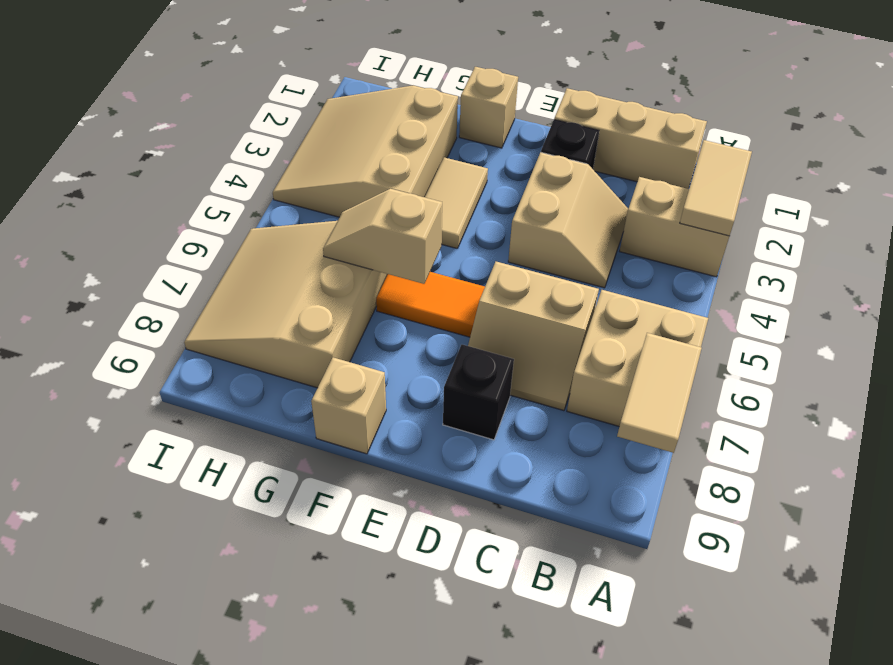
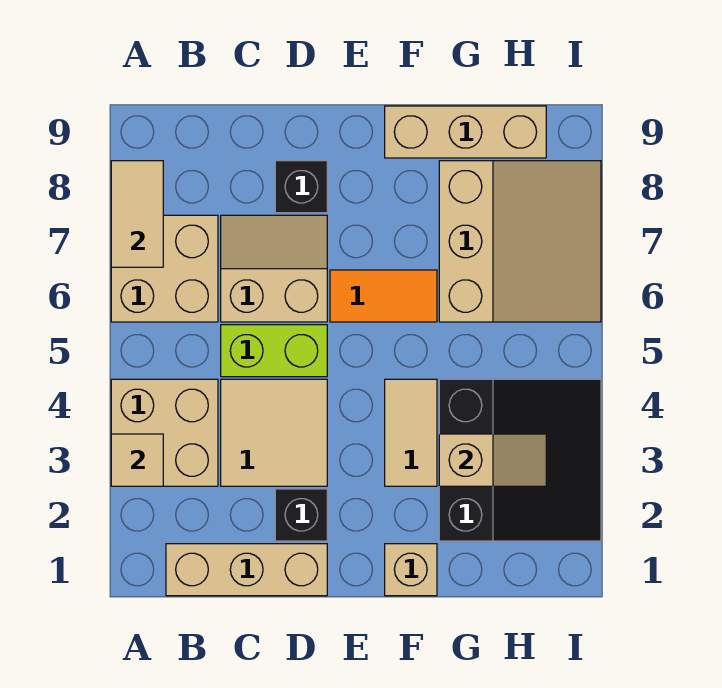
tan 1x2 tile [680,140,752,236] -> tan 1x1 tile [111,434,163,486]
tan 1x2 brick [620,177,729,277] -> tan 2x2 brick [111,379,218,486]
tan 2x2 slope [508,152,628,288] -> tan 2x2 tile [221,379,327,486]
none -> lime 1x2 brick [221,325,327,377]
tan 1x2 slope [323,189,442,284] -> tan 1x2 slope moved to [439,434,546,486]
tan 1x1 brick [311,357,386,454] -> tan 1x3 brick [385,106,546,158]
tan 3x3 slope [273,86,458,217] -> black 3x3 slope [439,379,601,541]

